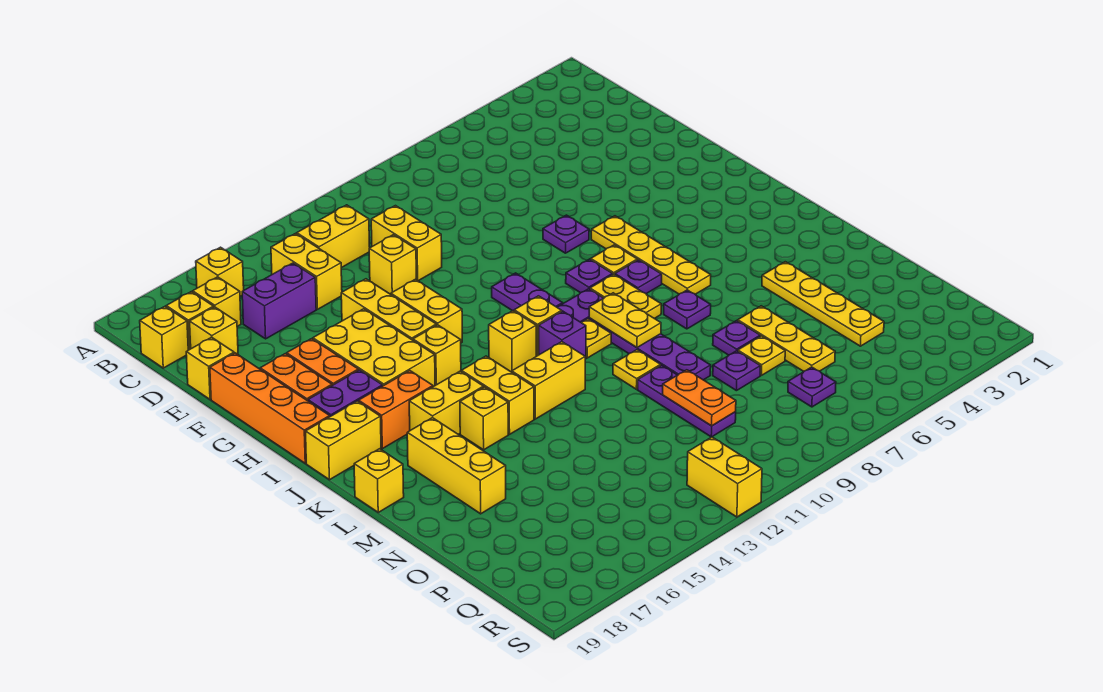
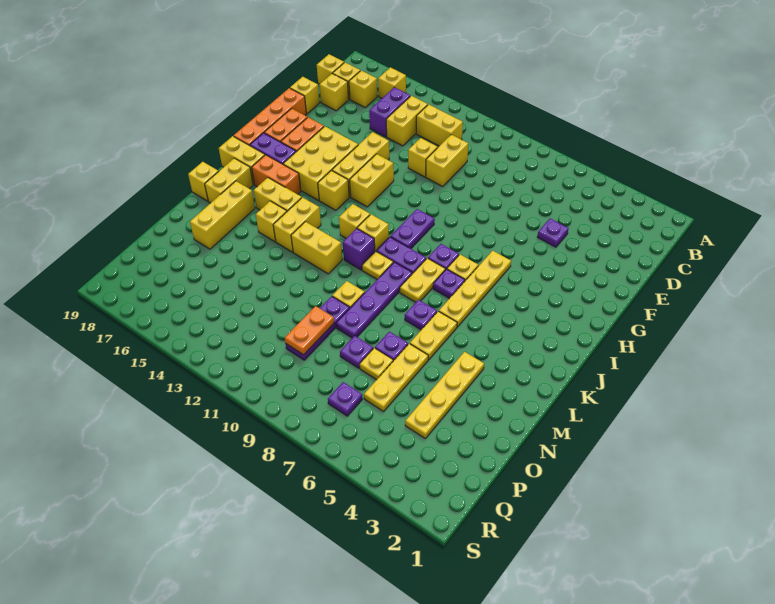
purple 1x2 brick [242,263,316,339] -> purple 1x2 brick turned to [369,87,410,137]
purple 1x1 plate [543,215,589,253] -> purple 1x1 plate moved to [537,219,568,247]
yellow 1x2 plate [589,293,661,348] -> yellow 1x2 plate moved to [410,311,457,360]
yellow 1x2 brick [687,437,762,517] -> yellow 1x2 brick moved to [205,158,253,203]

